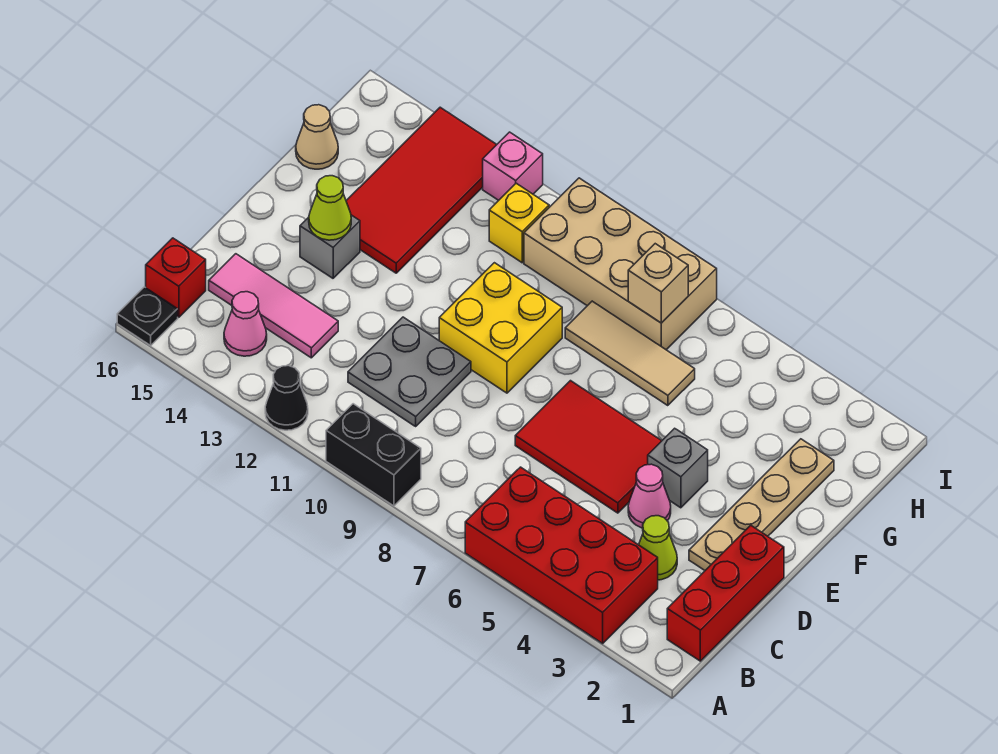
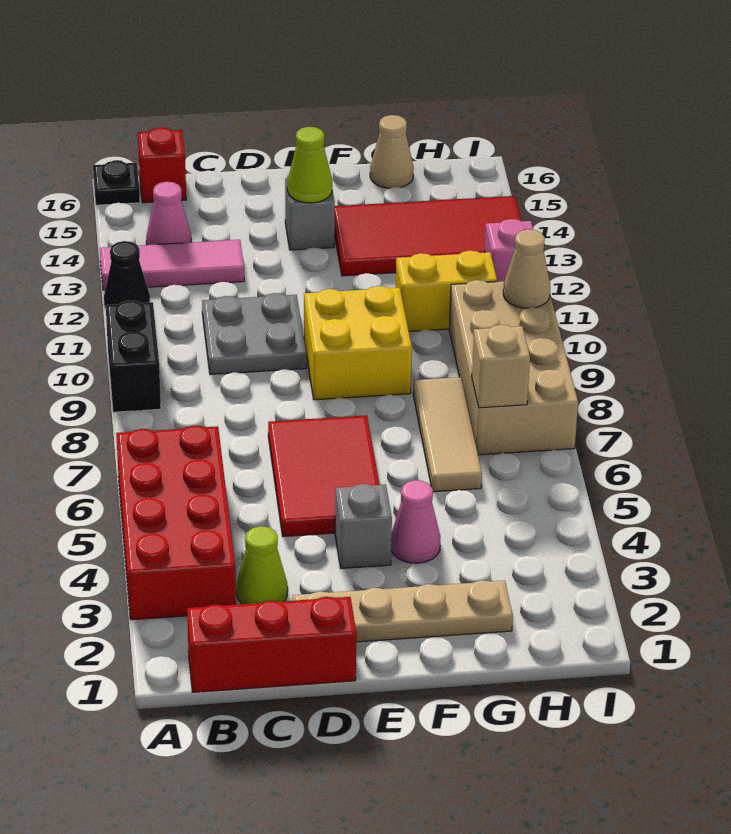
pink 1x3 tile [209,254,338,358] -> pink 1x3 tile turned to [100,240,244,290]
pink 1x1 cone [628,464,671,528] -> pink 1x1 cone moved to [391,480,441,563]
yellow 1x1 brick [489,183,549,263] -> yellow 1x2 brick [396,251,497,331]
none -> tan 1x1 cone [503,229,550,308]

